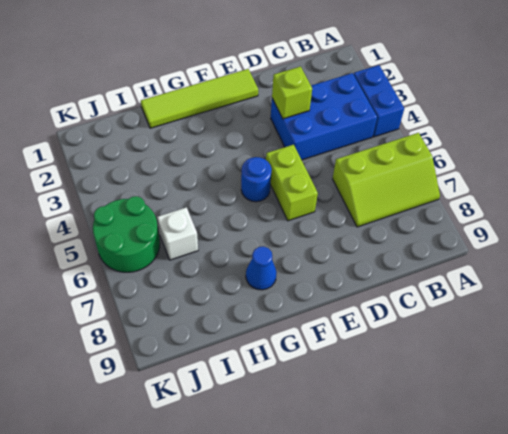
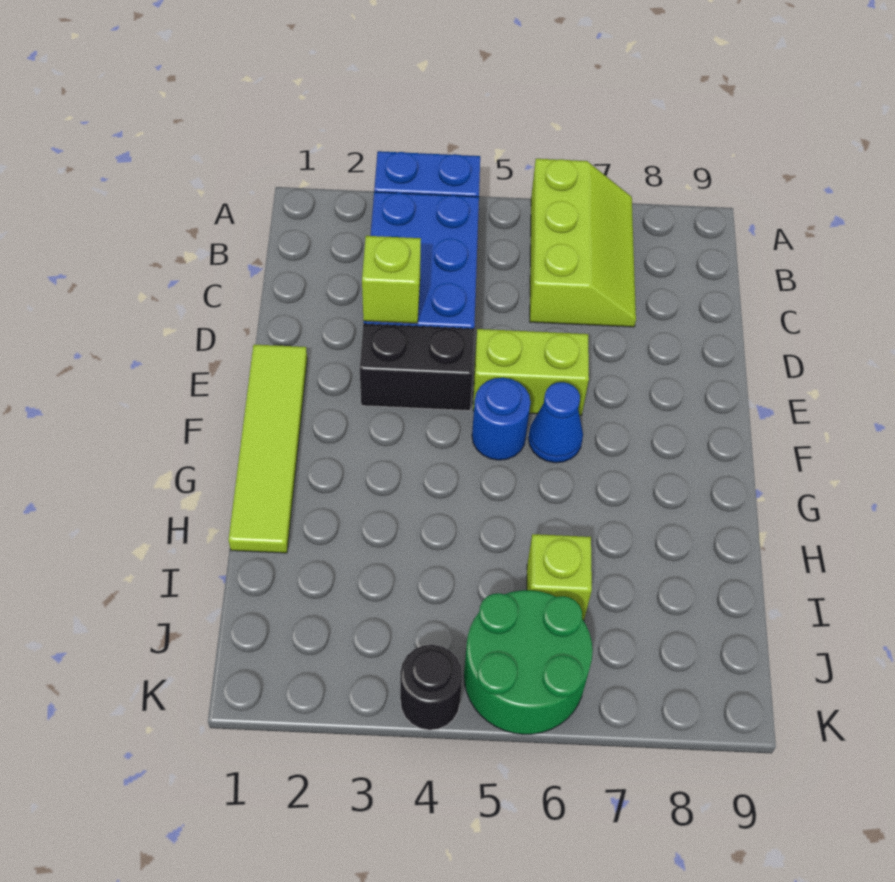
none -> black 1x2 brick [360,324,474,411]
blue 1x1 cone [246,247,277,290] -> blue 1x1 cone moved to [528,382,583,463]
white 1x1 brick [157,207,198,260] -> lime 1x1 brick [527,534,592,621]
none -> black 1x1 round brick [400,645,462,730]

